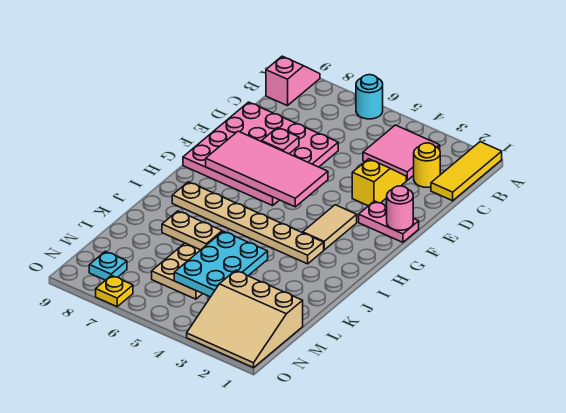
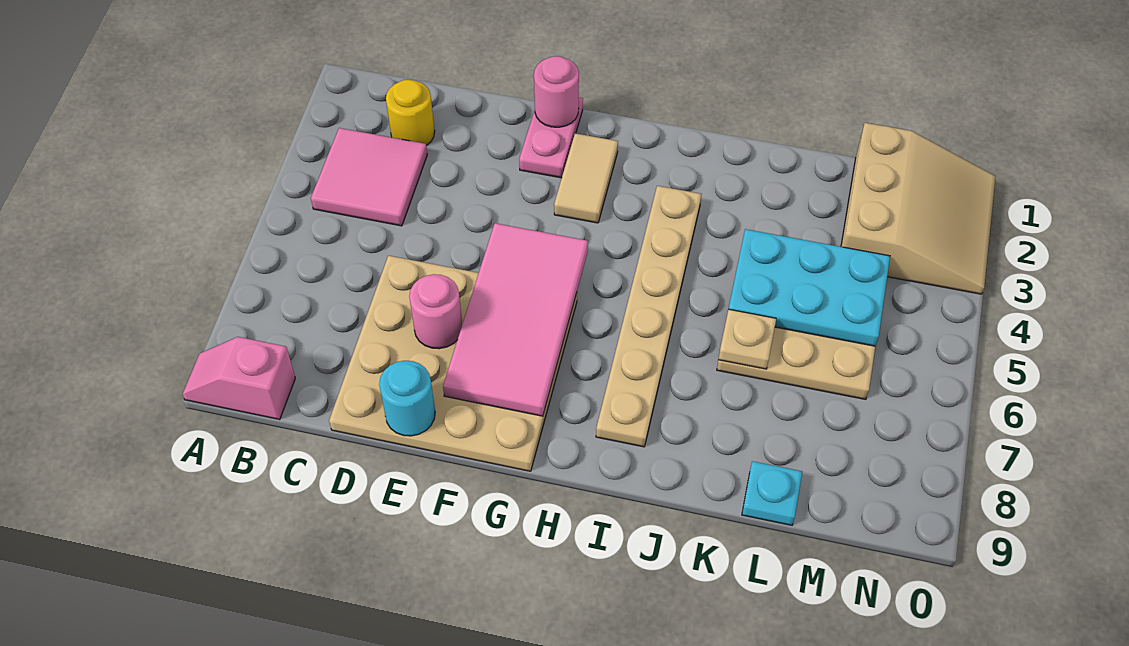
yellow 1x3 tile [431,142,502,201] -> none
cyan 1x1 round brick [356,75,383,119] -> cyan 1x1 round brick moved to [379,361,435,436]
yellow 1x2 slope [352,159,406,206] -> none
pink 4x4 plate [183,102,338,206] -> tan 4x4 plate [329,256,577,471]
pink 1x1 plate [262,128,299,154] -> pink 1x1 round brick [409,274,462,349]
tan 1x2 tile [303,205,357,250] -> tan 1x2 tile turned to [554,133,618,223]
tan 1x2 plate [162,211,222,250] -> tan 1x1 plate [718,309,776,369]
cyan 1x1 plate [89,251,127,280] -> cyan 1x1 plate moved to [742,461,802,525]
yellow 1x1 plate [96,276,133,307] -> none

